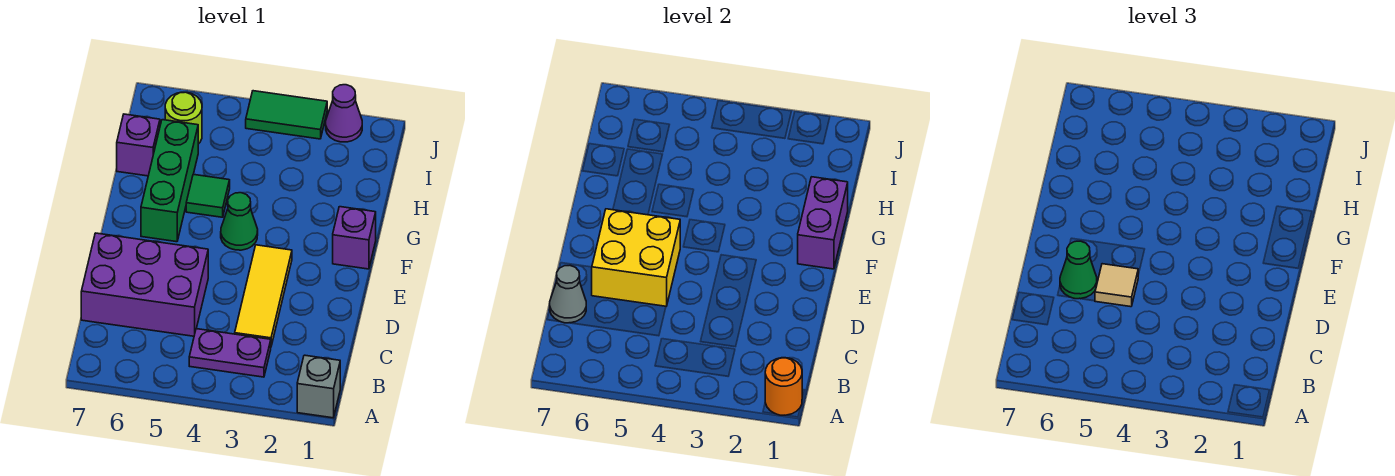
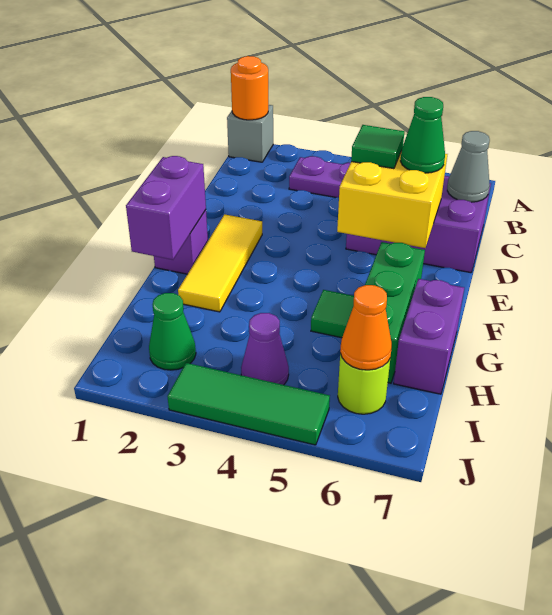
yellow 1x3 tile [235,245,292,346] -> yellow 1x3 tile moved to [178,214,262,312]
tan 1x1 tile [1095,264,1138,307] -> green 1x1 tile [351,125,404,169]
green 1x1 cone [221,193,258,250] -> green 1x1 cone moved to [149,293,196,370]
purple 1x1 brick [117,114,160,176] -> purple 1x2 brick [394,279,464,394]
none -> orange 1x1 cone [340,285,392,370]
purple 1x1 cone [326,85,362,142] -> purple 1x1 cone moved to [241,313,289,385]
green 1x2 tile [246,91,327,139] -> green 1x3 tile [167,363,330,445]

